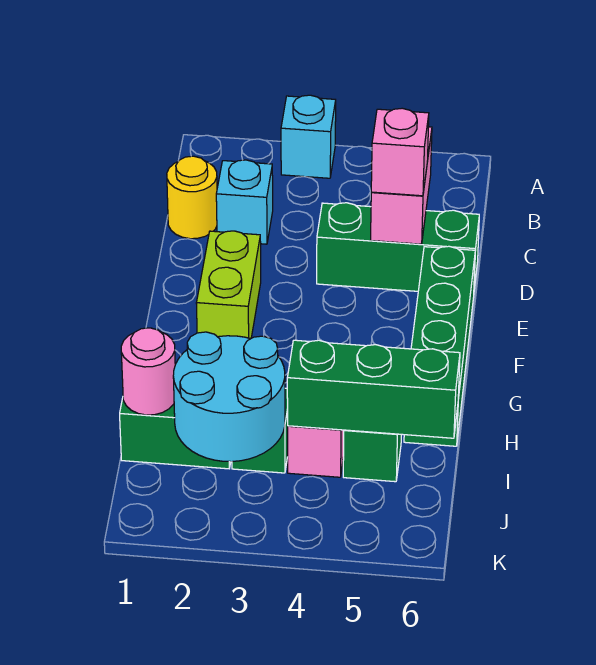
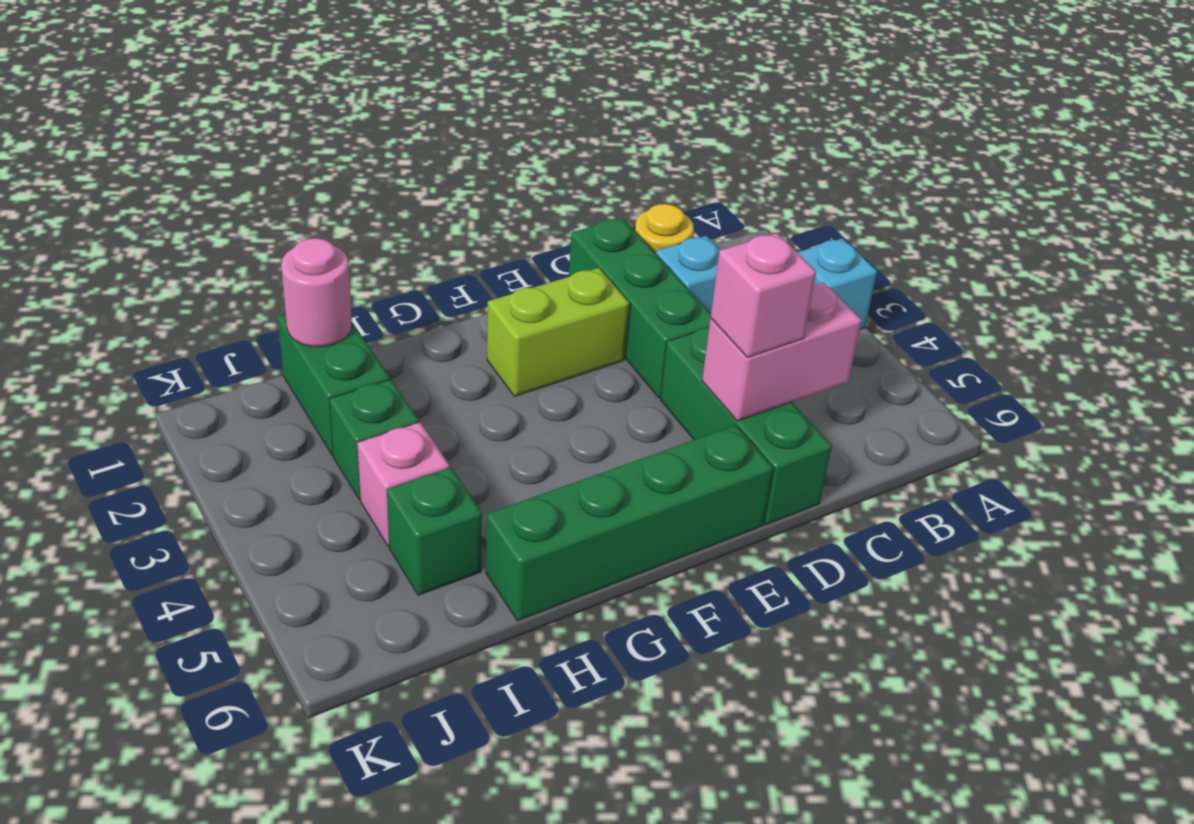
cyan 2x2 round brick [173,332,285,462] -> none
green 1x3 brick [287,340,460,438] -> green 1x3 brick moved to [569,218,711,398]

